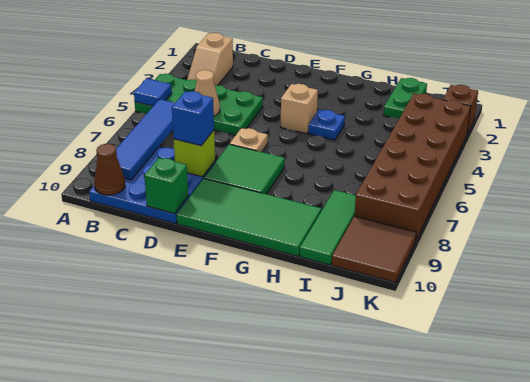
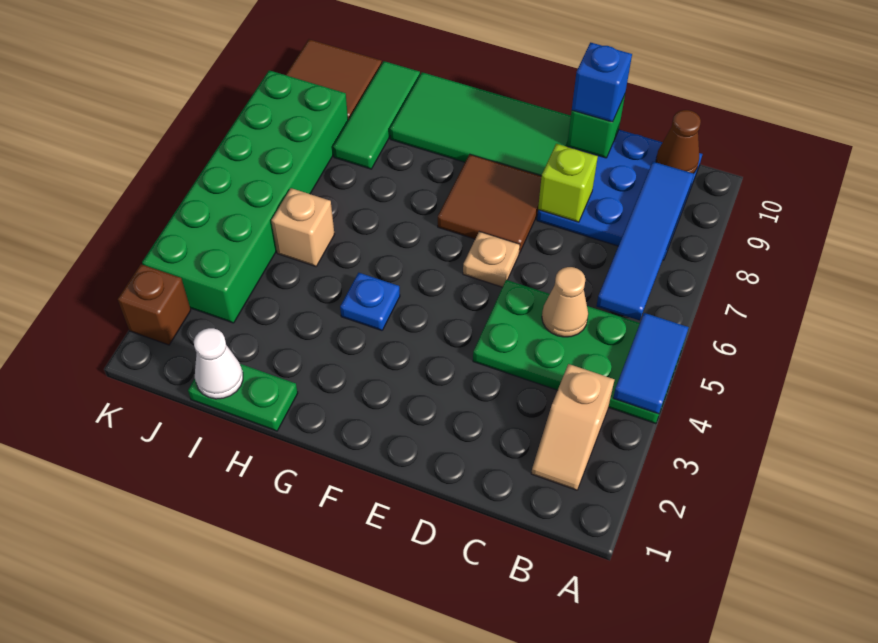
blue 1x1 tile [134,78,172,106] -> blue 1x2 tile [613,313,689,414]
tan 1x2 slope [187,33,233,86] -> tan 1x2 slope turned to [531,364,614,490]
blue 1x1 brick [172,91,214,146] -> blue 1x1 brick moved to [572,42,632,122]
green 2x2 tile [204,144,285,194] -> brown 2x2 tile [438,154,542,253]
tan 1x1 brick [281,84,318,134] -> tan 1x1 brick moved to [271,188,335,266]
green 1x2 plate [383,78,427,119] -> green 1x2 plate turned to [188,364,298,431]
none -> white 1x1 cone [194,328,243,399]
brown 2x6 brick [355,94,471,240] -> green 2x6 brick [142,70,348,323]

